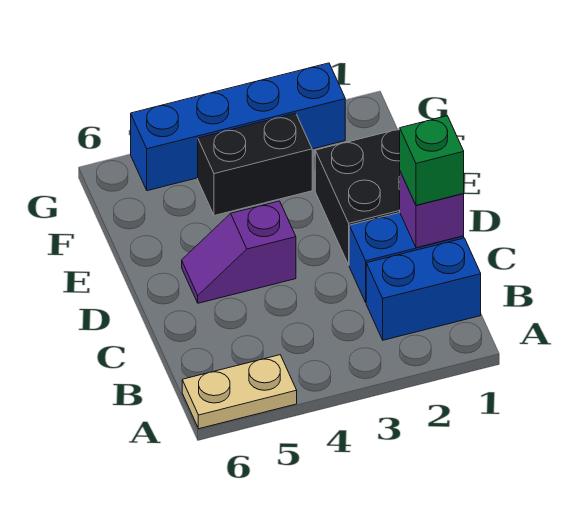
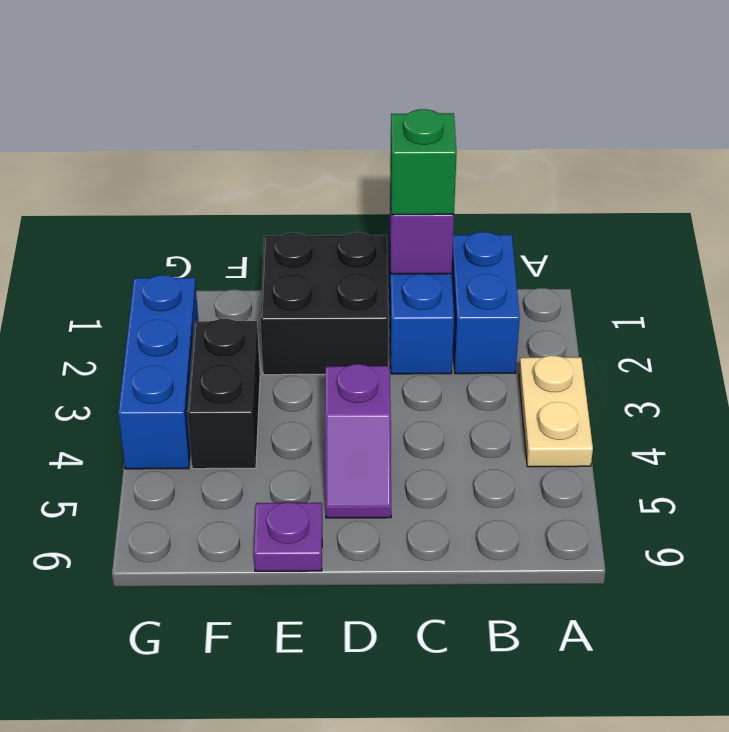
tan 1x2 plate [182,355,297,429] -> tan 1x2 plate moved to [519,356,593,467]
none -> purple 1x1 plate [254,502,322,571]
blue 1x4 brick [131,63,345,191] -> blue 1x3 brick [118,275,198,469]

